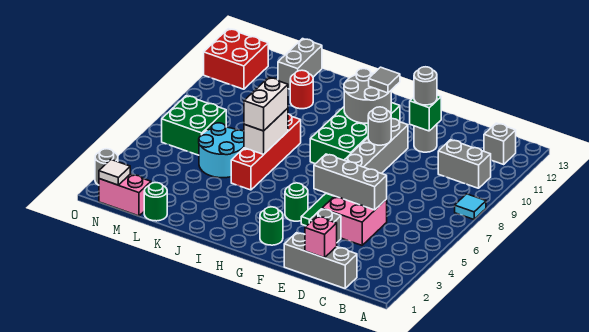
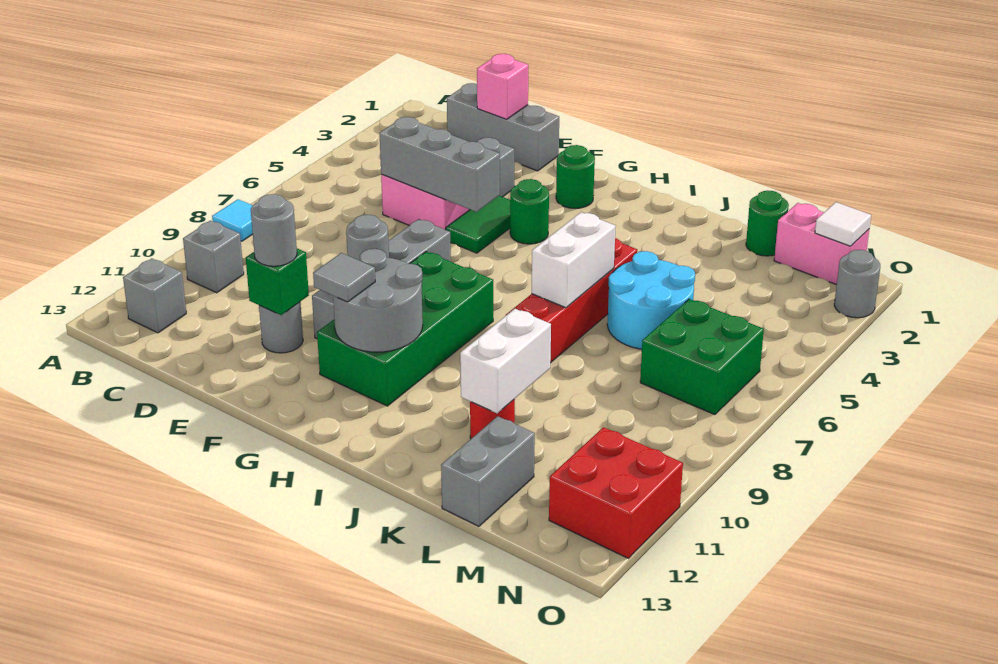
grey 1x2 brick [438,140,491,188] -> grey 1x1 brick [183,221,244,293]
white 1x2 brick [244,78,288,131] -> white 1x2 brick moved to [460,309,551,413]

